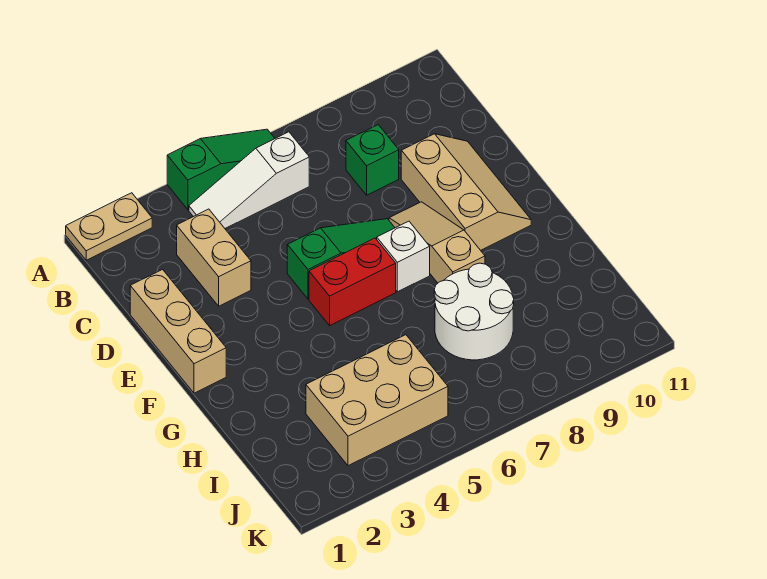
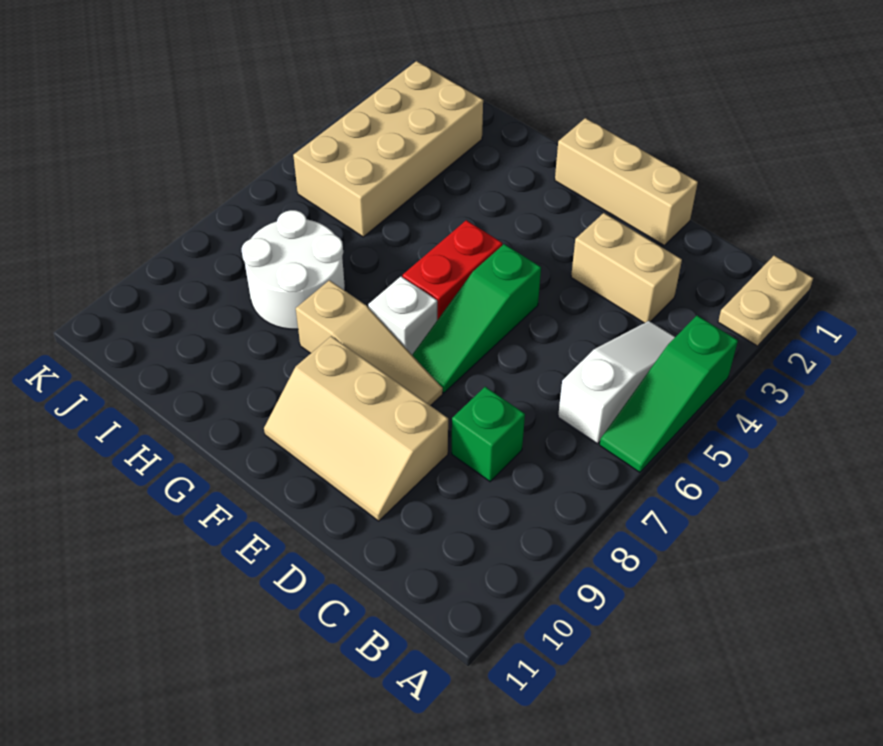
tan 2x3 brick [306,335,448,466] -> tan 2x4 brick [293,61,483,237]

